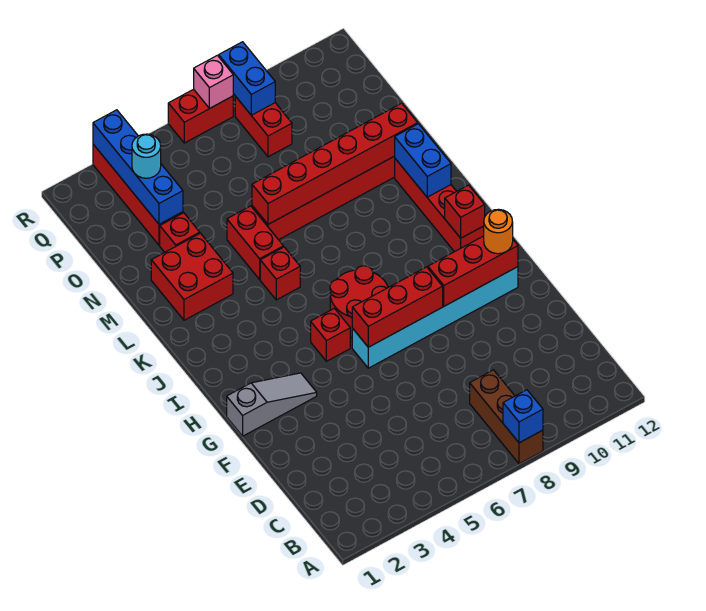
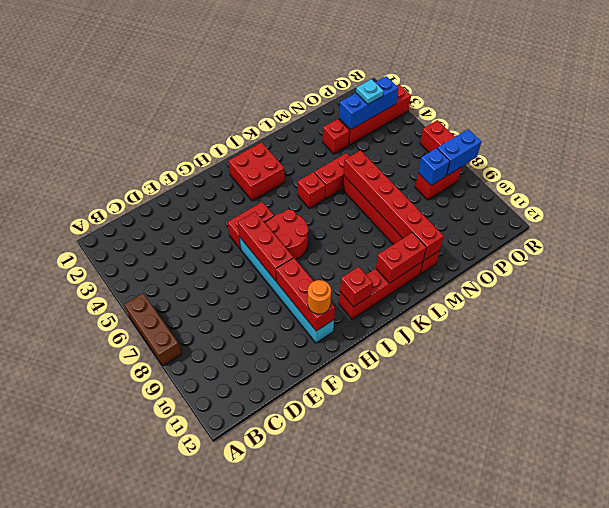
brown 1x3 brick [470,370,543,464] -> brown 1x3 brick turned to [124,293,181,366]
blue 1x1 brick [503,390,543,443] -> blue 1x1 brick moved to [418,148,450,185]
grey 1x3 slope [227,373,317,436] -> none
red 1x1 brick [311,308,350,361] -> red 1x2 brick [228,202,274,249]
blue 1x2 brick [395,124,451,197] -> red 1x2 brick [376,233,426,283]
red 2x2 brick [151,233,233,320] -> red 2x2 brick moved to [229,142,285,201]
blue 1x4 brick [93,110,183,224] -> blue 1x3 brick [339,76,398,130]
cyan 1x1 round brick [132,134,161,178] -> cyan 1x1 plate [356,79,383,104]
pink 1x1 brick [194,55,233,109] -> none

